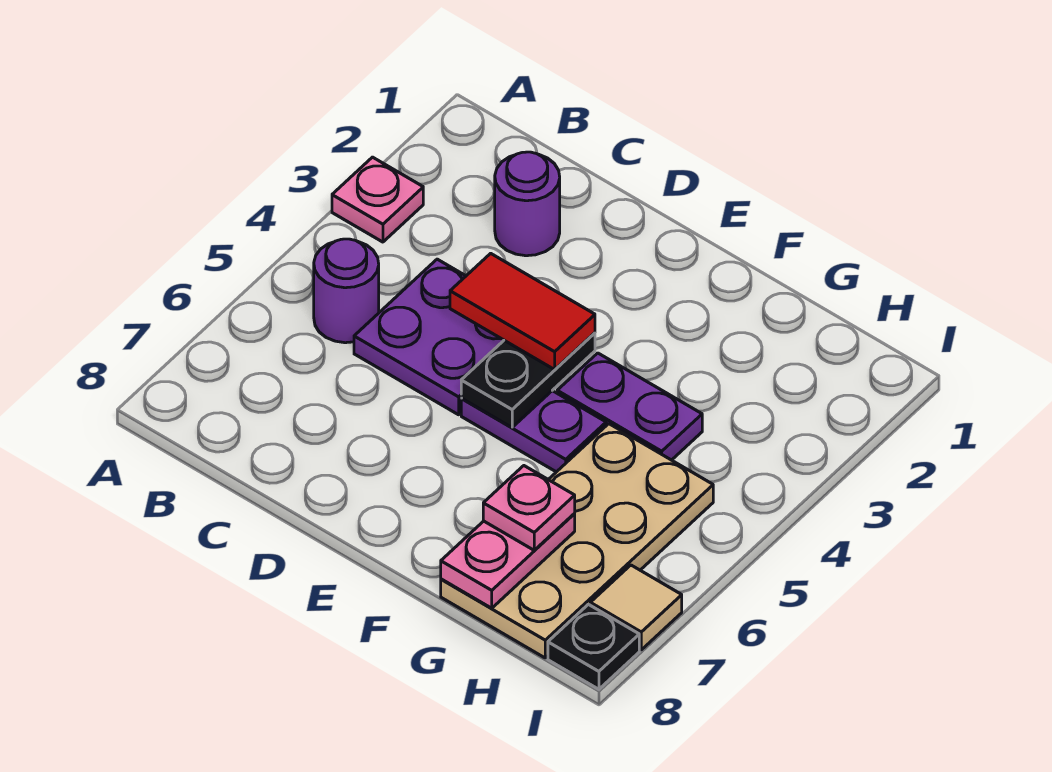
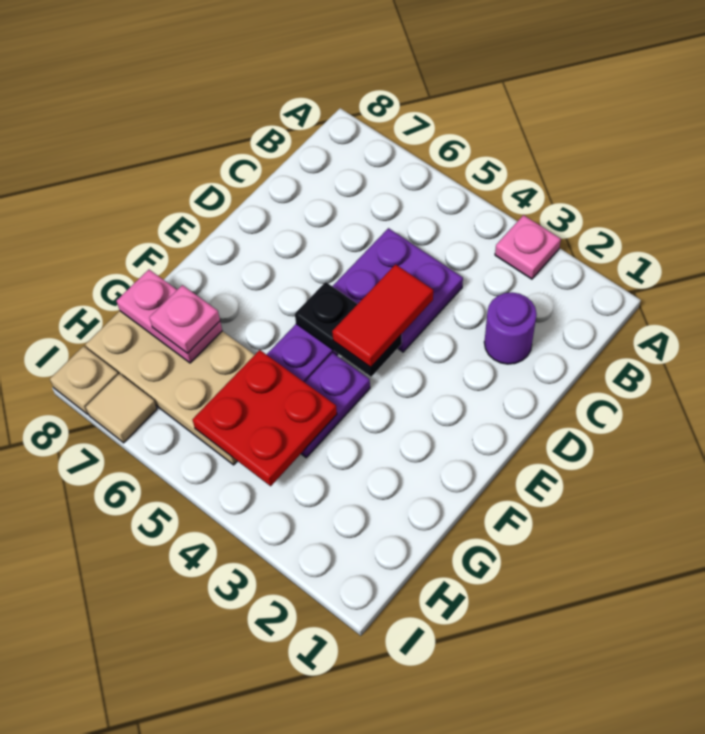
purple 1x1 round brick [314,239,379,343] -> none
none -> red 2x2 plate [192,350,337,486]
black 1x1 plate [548,604,639,689] -> tan 1x1 plate [50,346,118,414]

